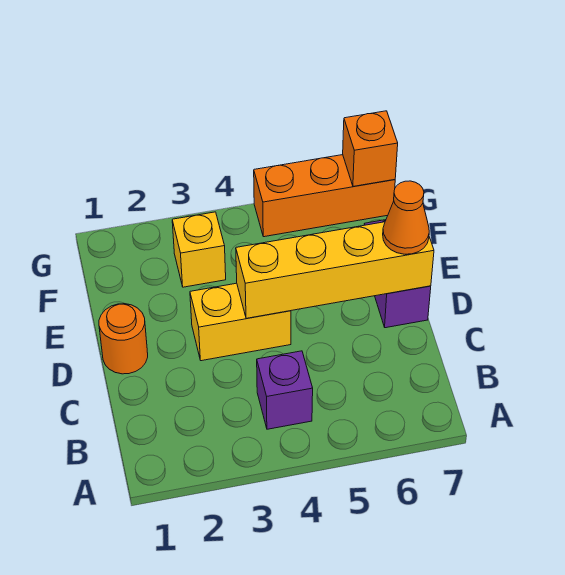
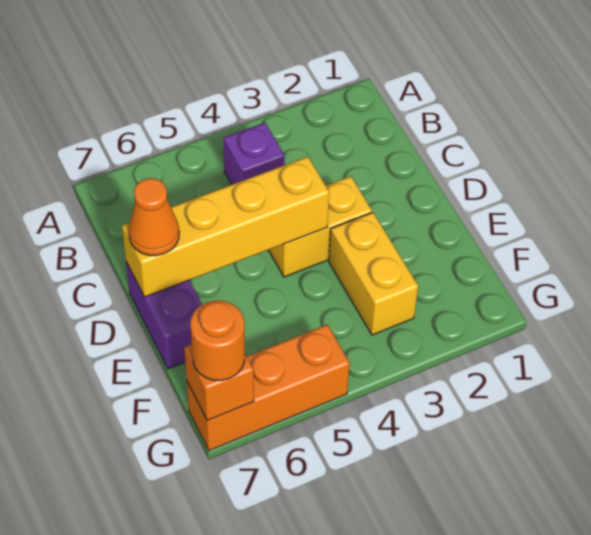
orange 1x1 round brick [99,304,148,374] -> orange 1x1 round brick moved to [190,301,245,380]
yellow 1x1 brick [172,212,226,287] -> yellow 1x2 brick [329,213,418,335]

